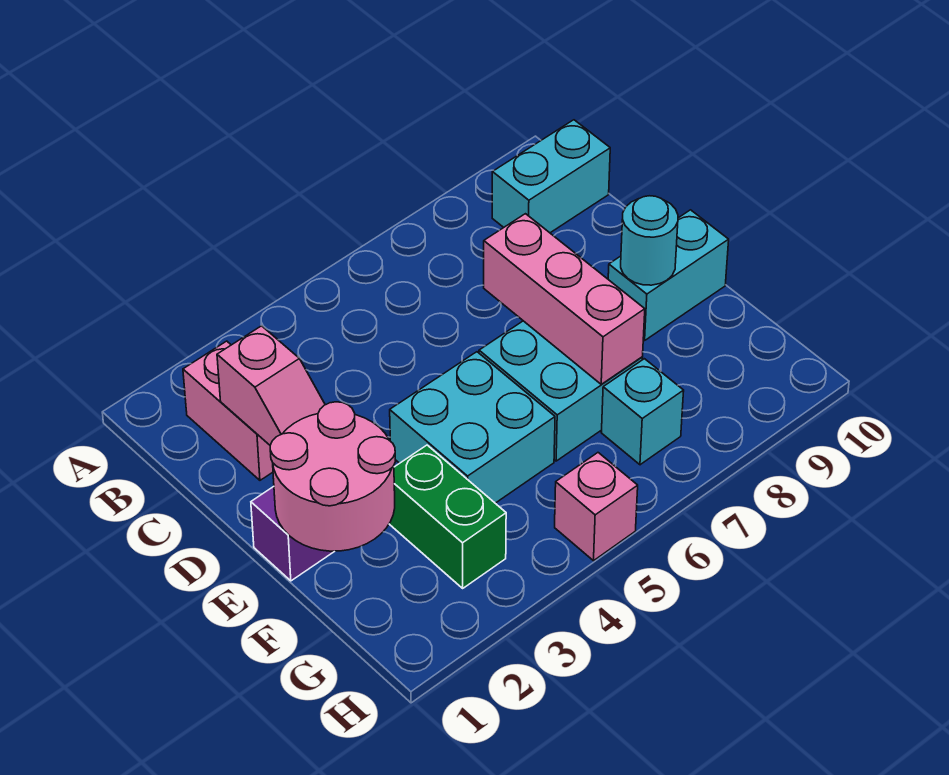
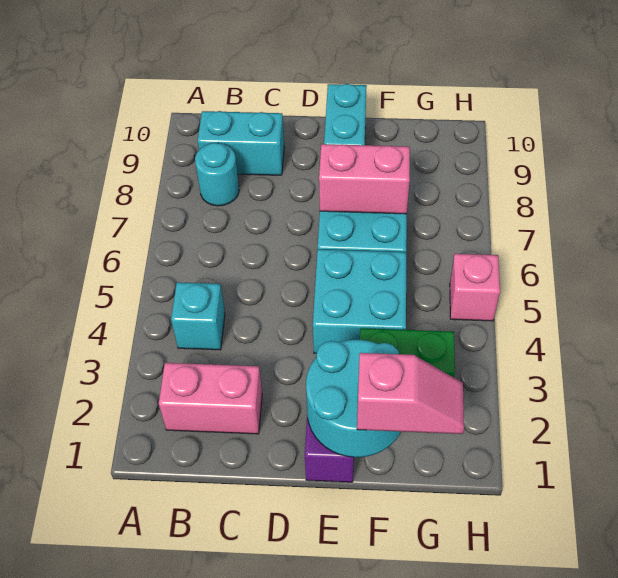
cyan 1x2 brick [492,120,610,233] -> cyan 1x2 brick turned to [198,111,284,175]
pink 1x2 slope [217,326,325,445] -> pink 1x2 slope moved to [357,353,464,434]
pink 1x3 brick [484,214,645,384] -> pink 1x2 brick [319,144,410,214]
pink 2x2 round brick [270,402,395,551] -> cyan 2x2 round brick [306,340,401,457]
cyan 1x1 round brick [621,196,678,285] -> cyan 1x1 round brick moved to [195,143,239,206]
cyan 1x1 brick [601,359,684,465] -> cyan 1x1 brick moved to [171,282,225,350]

